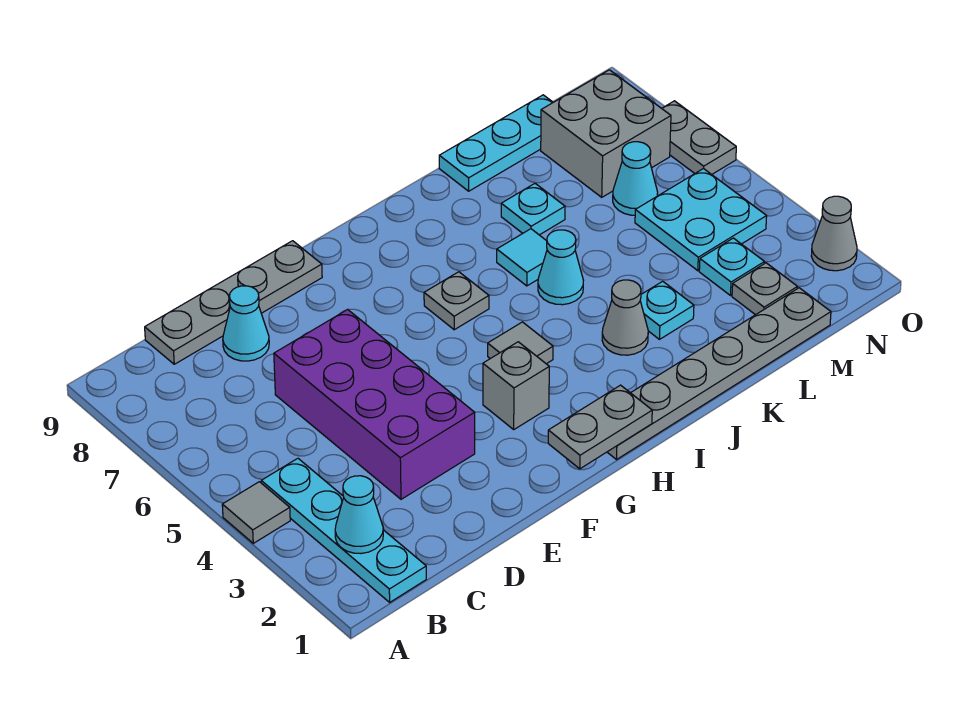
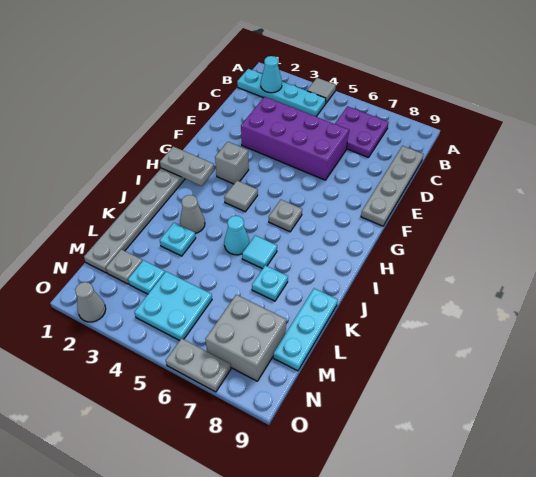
none -> purple 2x2 plate [335,106,389,158]
cyan 1x1 cone [223,286,269,361] -> none
grey 1x2 plate [548,385,652,469] -> grey 1x2 plate turned to [160,146,214,186]
cyan 1x1 cone [613,142,658,215] -> none

